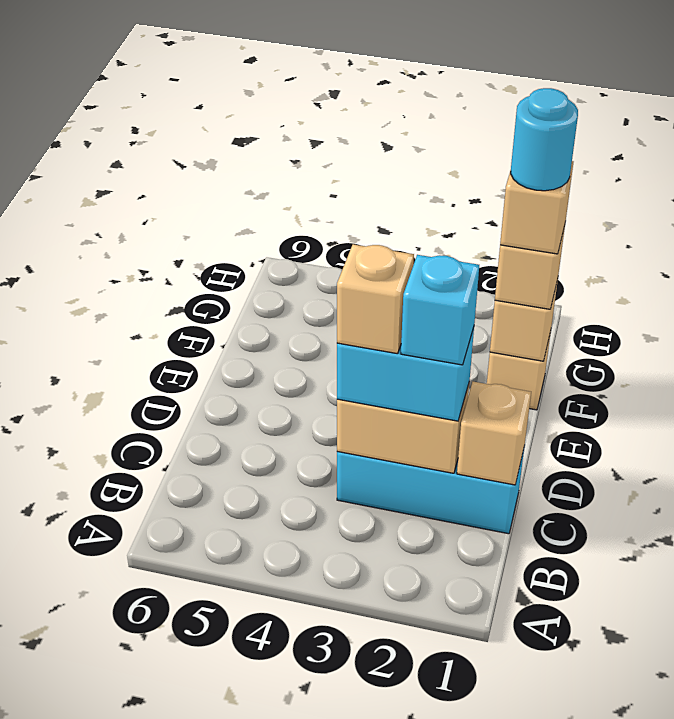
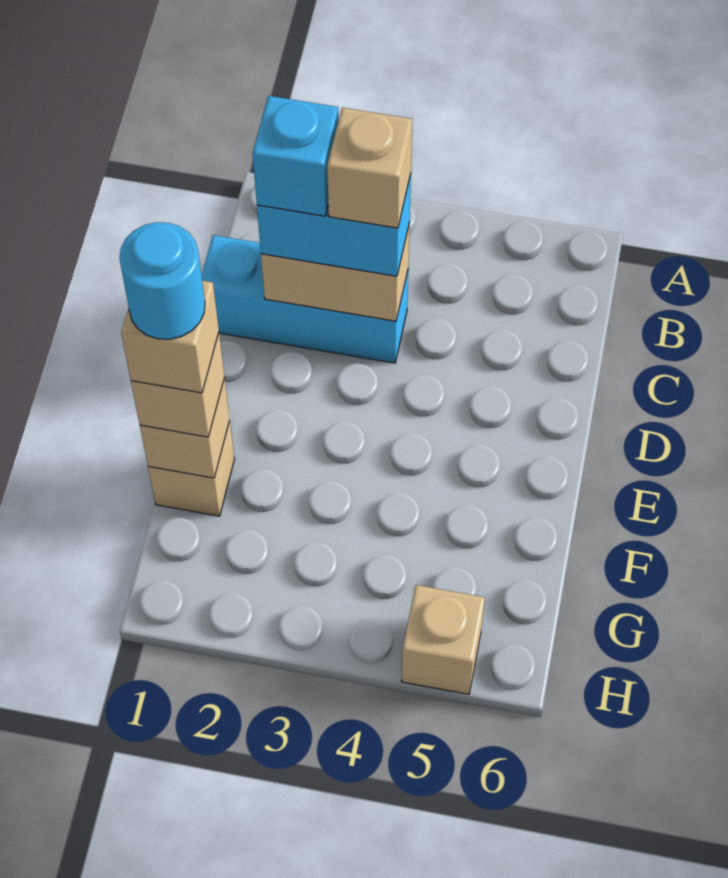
tan 1x1 brick [457,382,531,485] -> tan 1x1 brick moved to [401,585,485,694]

